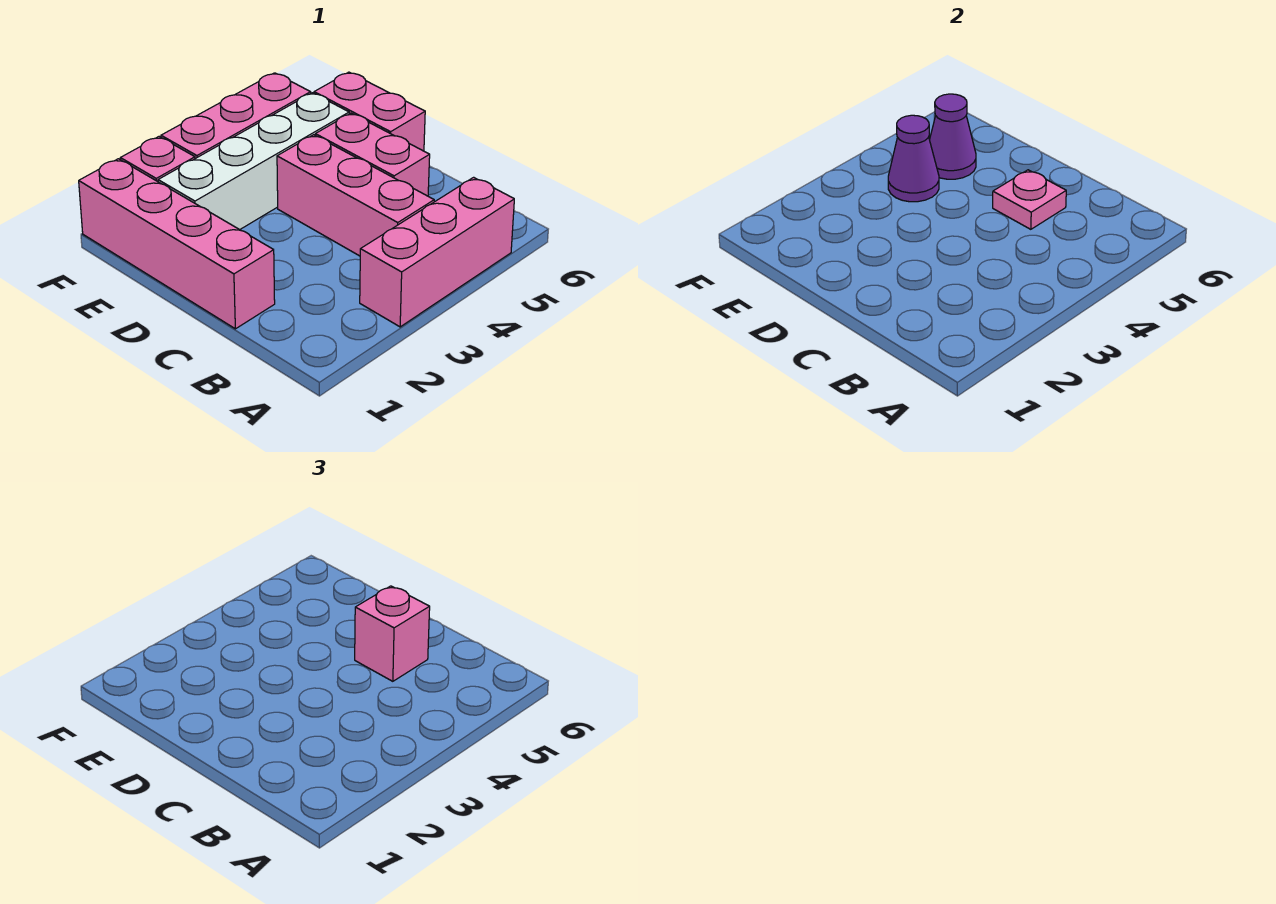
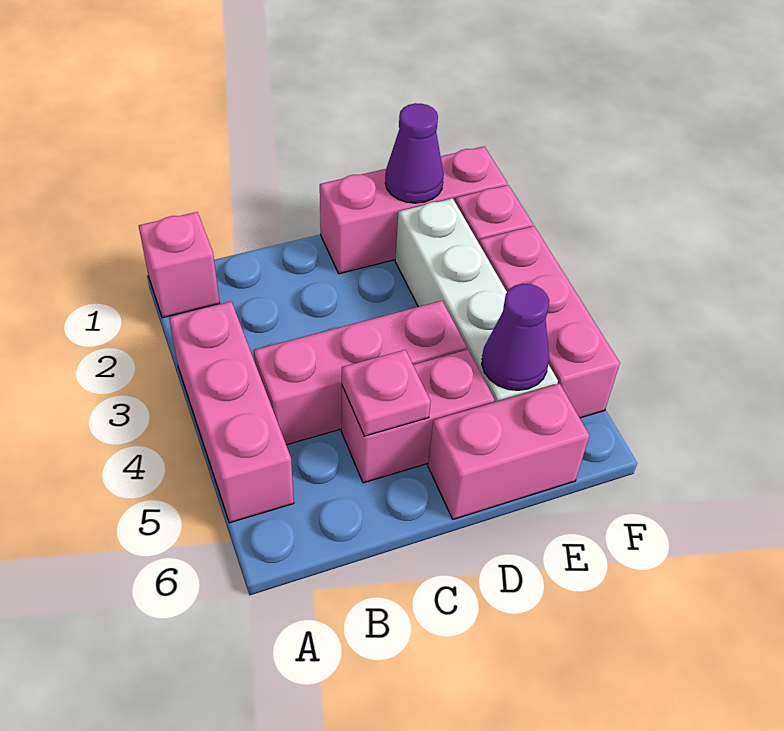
pink 1x4 brick [79,159,275,329] -> pink 1x3 brick [320,147,507,274]
pink 1x1 brick [355,586,430,681] -> pink 1x1 brick moved to [139,212,219,318]
purple 1x1 cone [888,115,939,202] -> purple 1x1 cone moved to [385,103,444,203]

